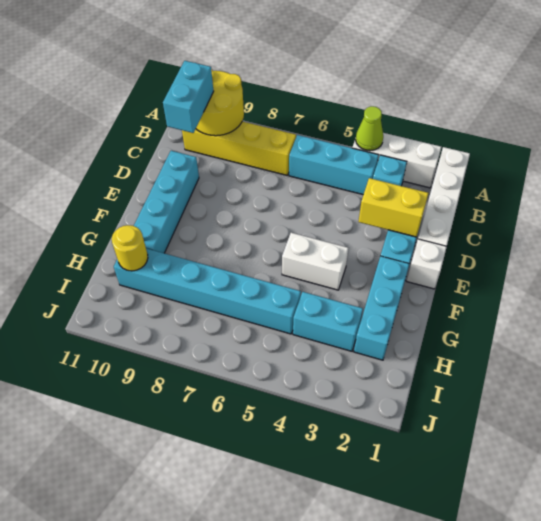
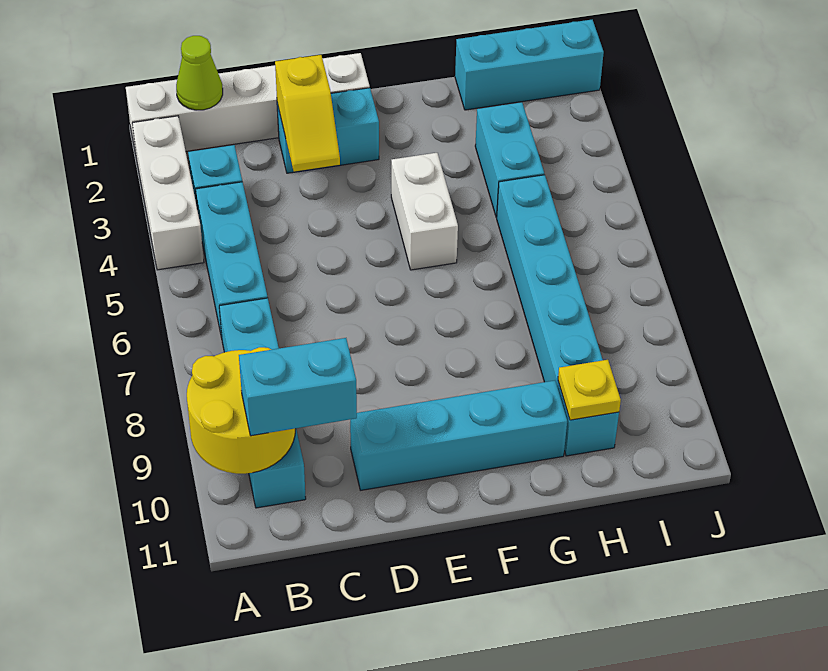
lime 1x1 cone [356,106,383,151] -> lime 1x1 cone moved to [176,36,223,110]
yellow 1x4 brick [182,122,296,175] -> cyan 1x4 brick [219,298,306,508]
yellow 1x2 brick [358,178,428,237] -> yellow 1x2 slope [275,55,340,172]
cyan 1x3 brick [354,256,409,360] -> cyan 1x3 brick moved to [455,20,604,110]
yellow 1x1 round brick [112,225,148,271] -> yellow 1x1 plate [558,360,621,420]

